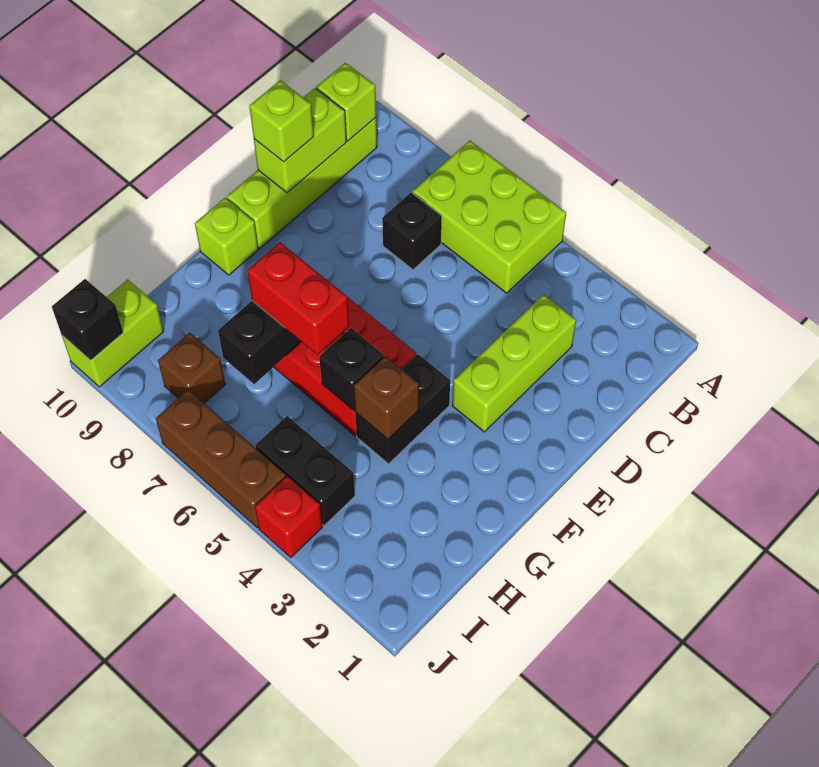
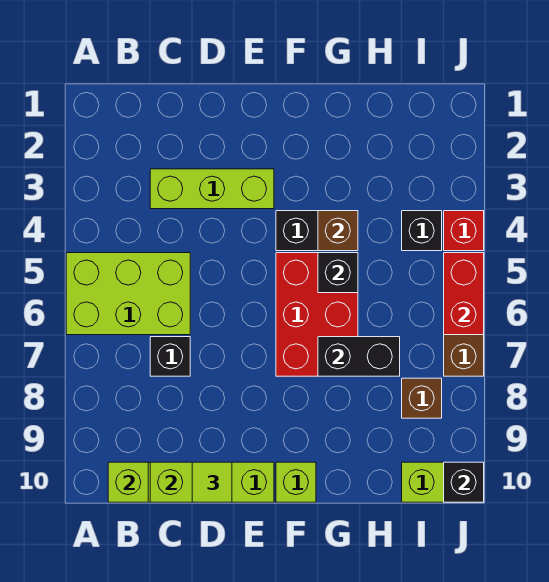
lime 2x3 brick [412,141,566,293] -> lime 2x3 brick turned to [66,253,190,335]
lime 1x1 brick [249,80,314,162] -> lime 1x1 tile [192,462,232,502]
red 1x2 brick [247,242,349,355] -> red 1x2 brick moved to [444,253,484,335]
black 1x2 brick [255,416,355,526] -> black 1x1 brick [402,211,442,251]

